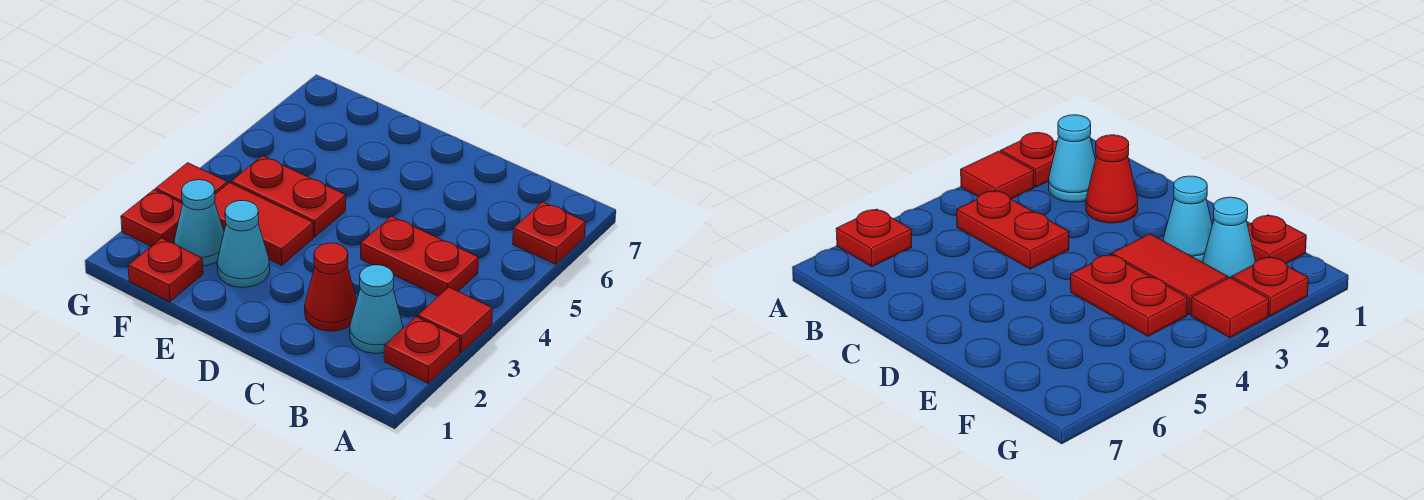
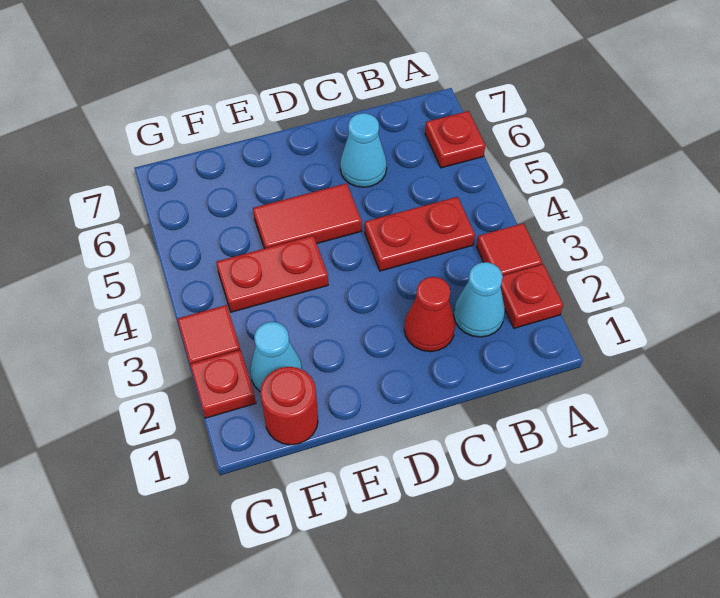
cyan 1x1 cone [217,201,270,288] -> cyan 1x1 cone moved to [340,113,387,187]
red 1x2 tile [215,183,313,265] -> red 1x2 tile moved to [253,183,362,248]
red 1x1 plate [128,238,203,302] -> red 1x1 round brick [260,367,318,445]

